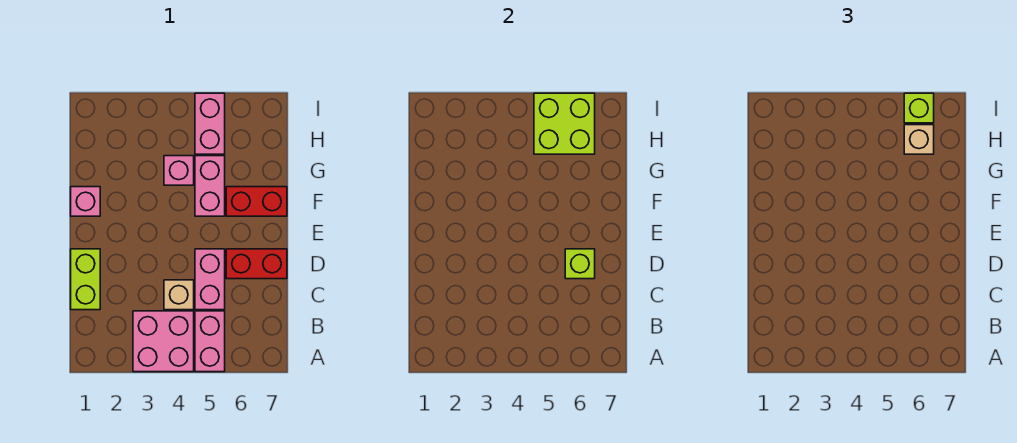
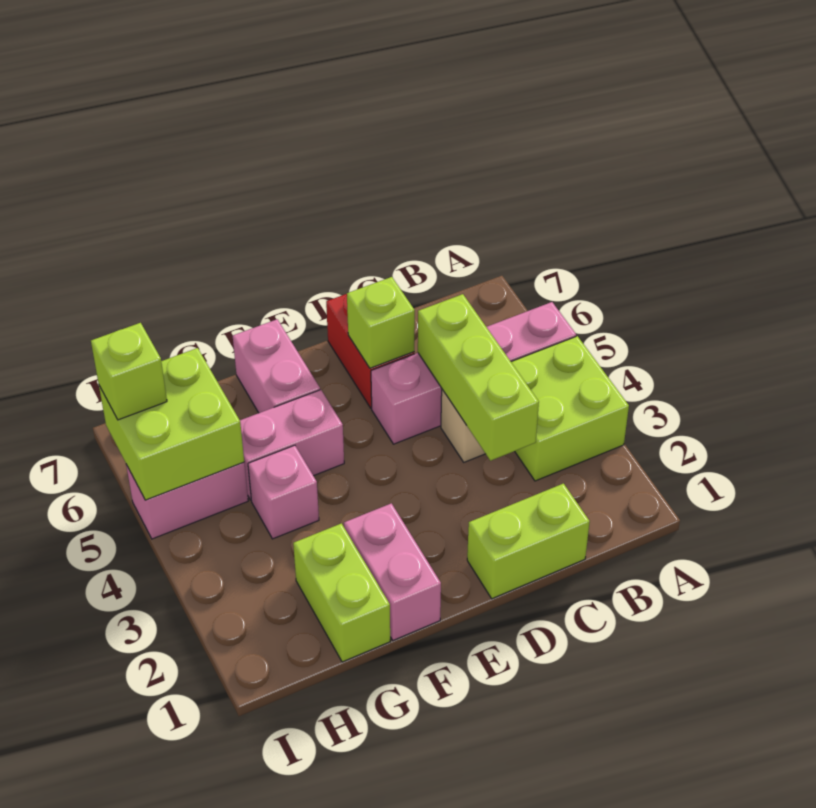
pink 2x2 brick [133,311,194,372] -> lime 2x2 brick [511,336,629,481]
none -> lime 1x3 brick [418,294,539,461]
pink 1x1 brick [71,187,100,216] -> pink 1x2 brick [344,503,441,640]
red 1x2 brick [226,187,287,216] -> pink 1x2 brick [233,319,320,413]
none -> lime 1x2 brick [293,523,390,662]
tan 1x1 brick [904,125,934,154] -> none

